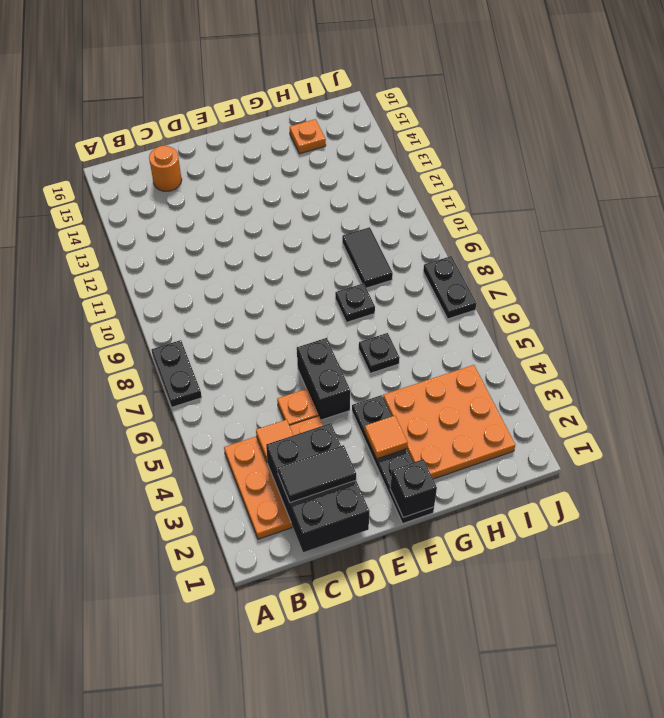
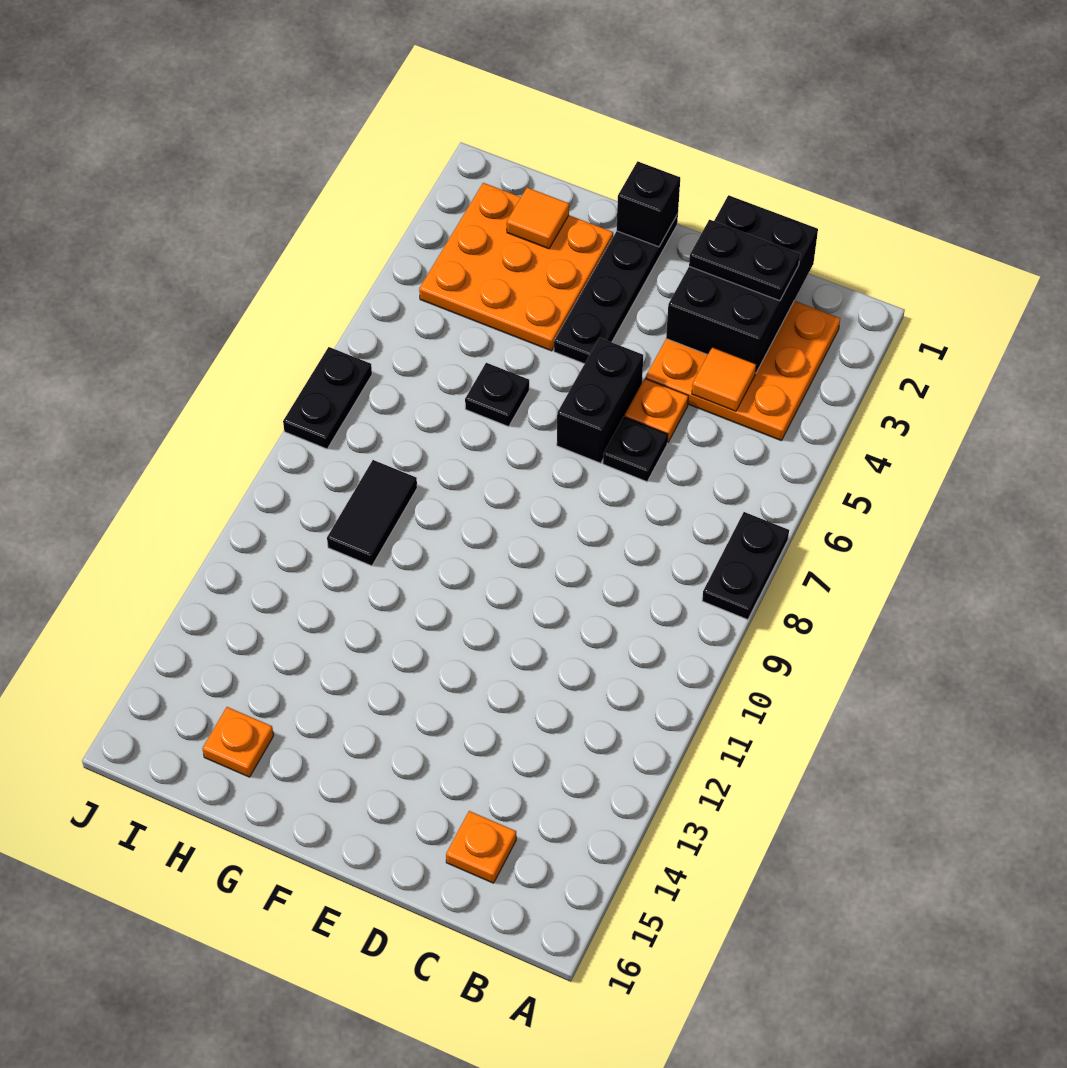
black 1x2 tile [278,445,356,503] -> black 1x2 plate [689,220,800,301]
orange 1x1 round brick [149,146,182,191] -> orange 1x1 plate [446,811,516,883]
orange 1x1 tile [365,416,408,459] -> orange 1x1 tile moved to [507,188,569,249]
black 1x1 plate [335,283,375,322] -> black 1x1 plate moved to [603,417,668,482]

